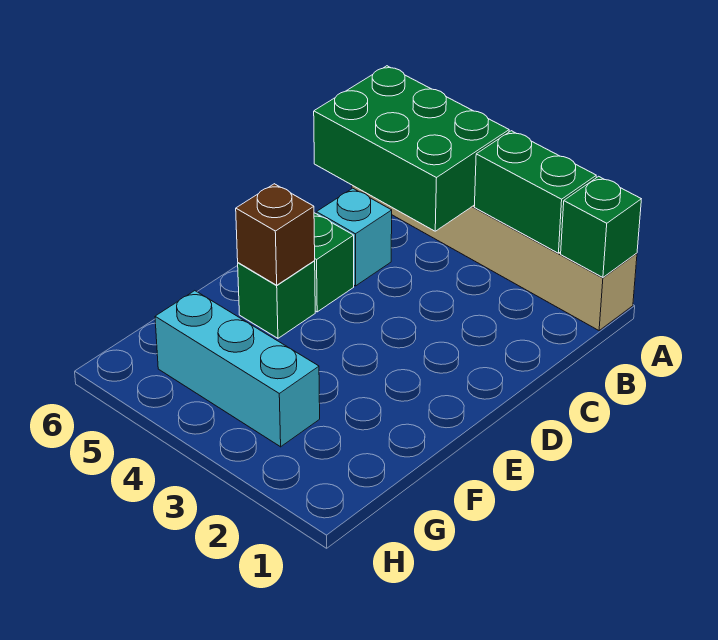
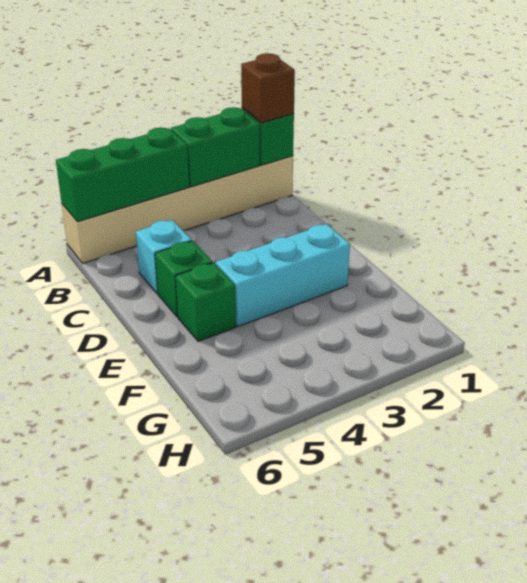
green 2x3 brick [314,66,509,231] -> green 1x3 brick [56,127,189,222]
brown 1x1 brick [236,184,315,285] -> brown 1x1 brick moved to [241,53,295,123]
cyan 1x3 brick [155,291,320,447] -> cyan 1x3 brick moved to [216,224,350,327]

